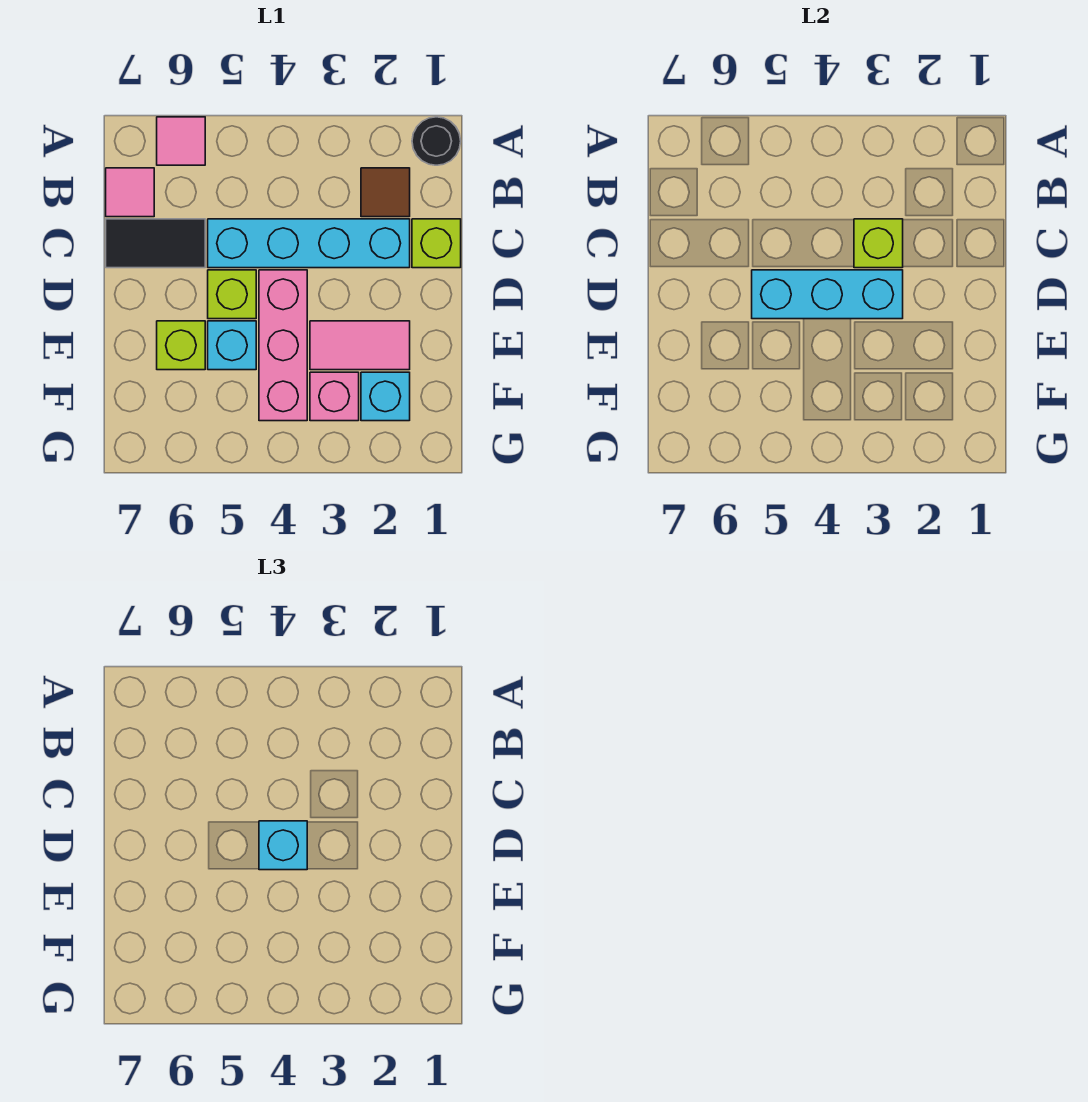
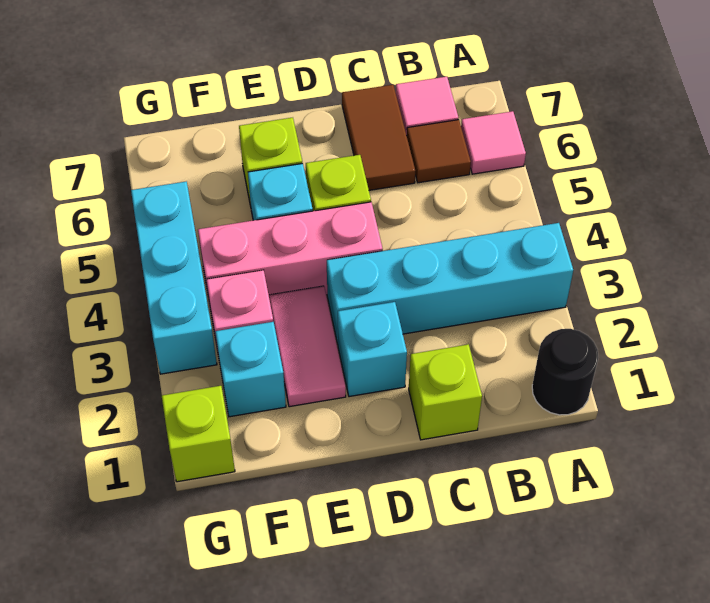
brown 1x1 tile [361,168,410,217] -> brown 1x1 tile moved to [407,120,471,183]
cyan 1x4 brick [208,219,410,268] -> cyan 1x4 brick turned to [327,223,573,344]
lime 1x1 brick [854,219,903,268] -> lime 1x1 brick moved to [162,386,235,482]
black 1x2 tile [106,219,205,268] -> brown 1x2 tile [342,85,415,190]
cyan 1x3 brick [752,270,903,319] -> cyan 1x3 brick moved to [131,182,217,374]
cyan 1x1 brick [259,821,307,870] -> cyan 1x1 brick moved to [338,302,407,397]

